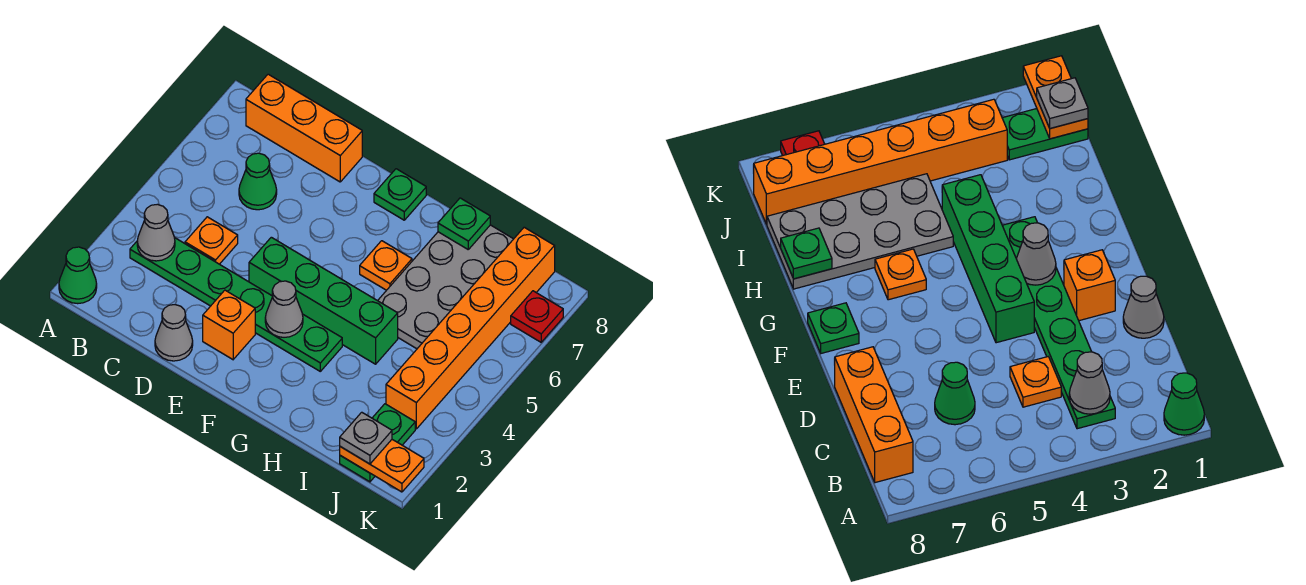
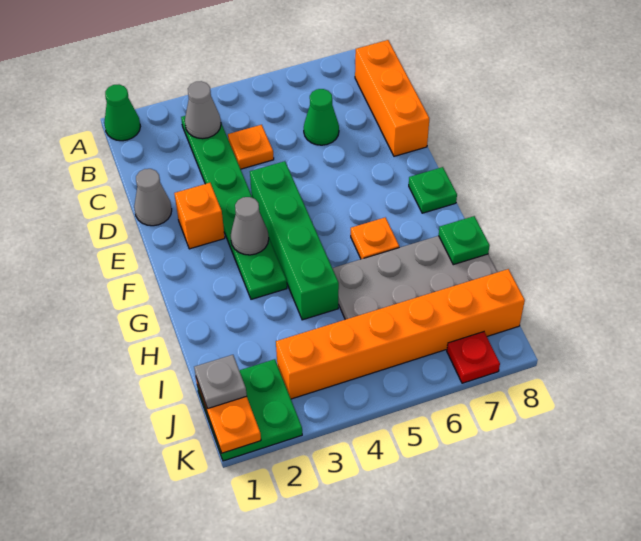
green 1x2 plate [340,404,415,482] -> green 2x2 plate [197,359,302,461]

